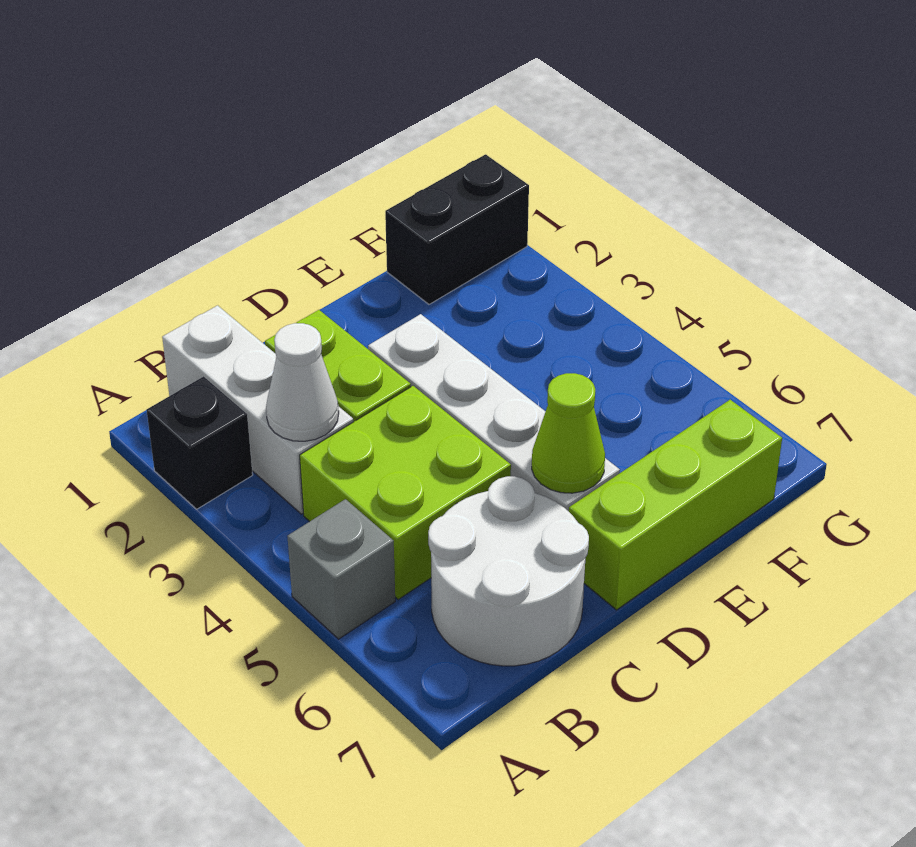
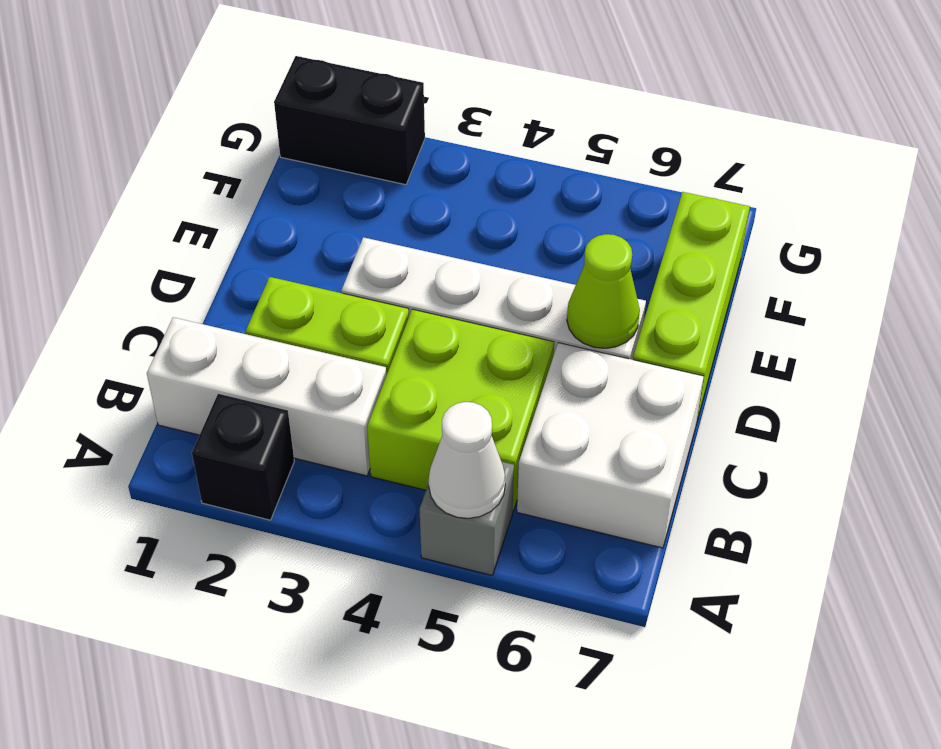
white 1x1 cone [266,323,339,441] -> white 1x1 cone moved to [429,402,505,518]
white 2x2 round brick [428,476,589,666] -> white 2x2 brick [517,343,704,548]
black 1x2 brick [385,154,529,304] -> black 1x2 brick turned to [274,56,425,185]

